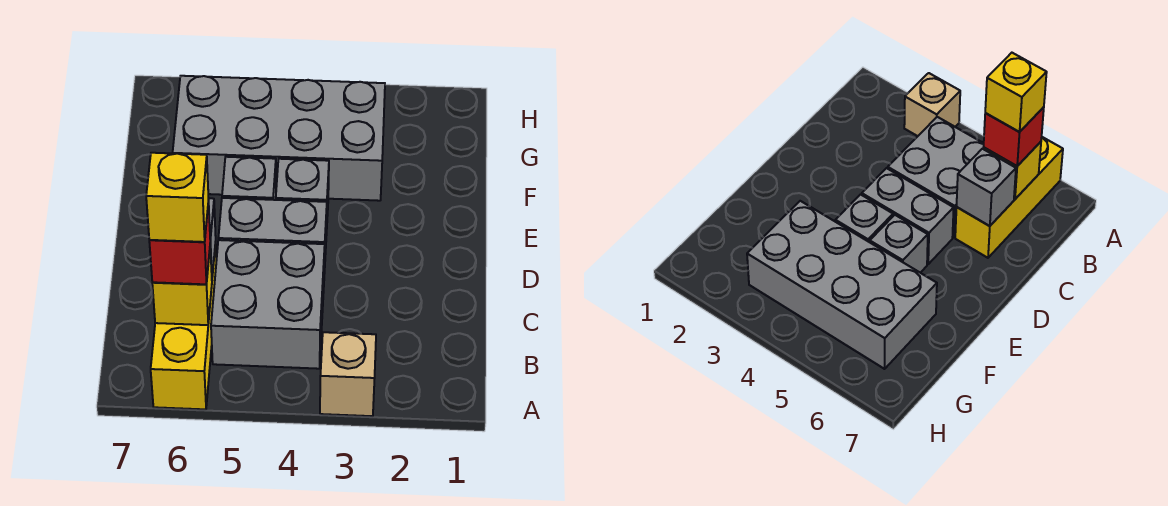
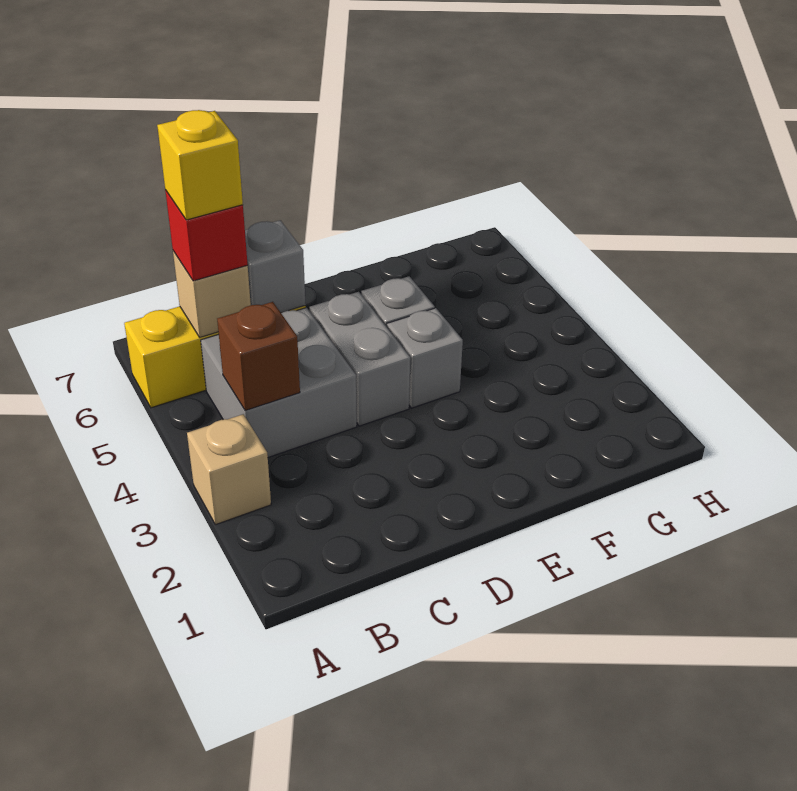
none -> brown 1x1 brick [217,302,300,411]
yellow 1x1 brick [152,247,212,325] -> tan 1x1 brick [173,251,251,337]
grey 2x4 brick [173,76,385,201] -> none

